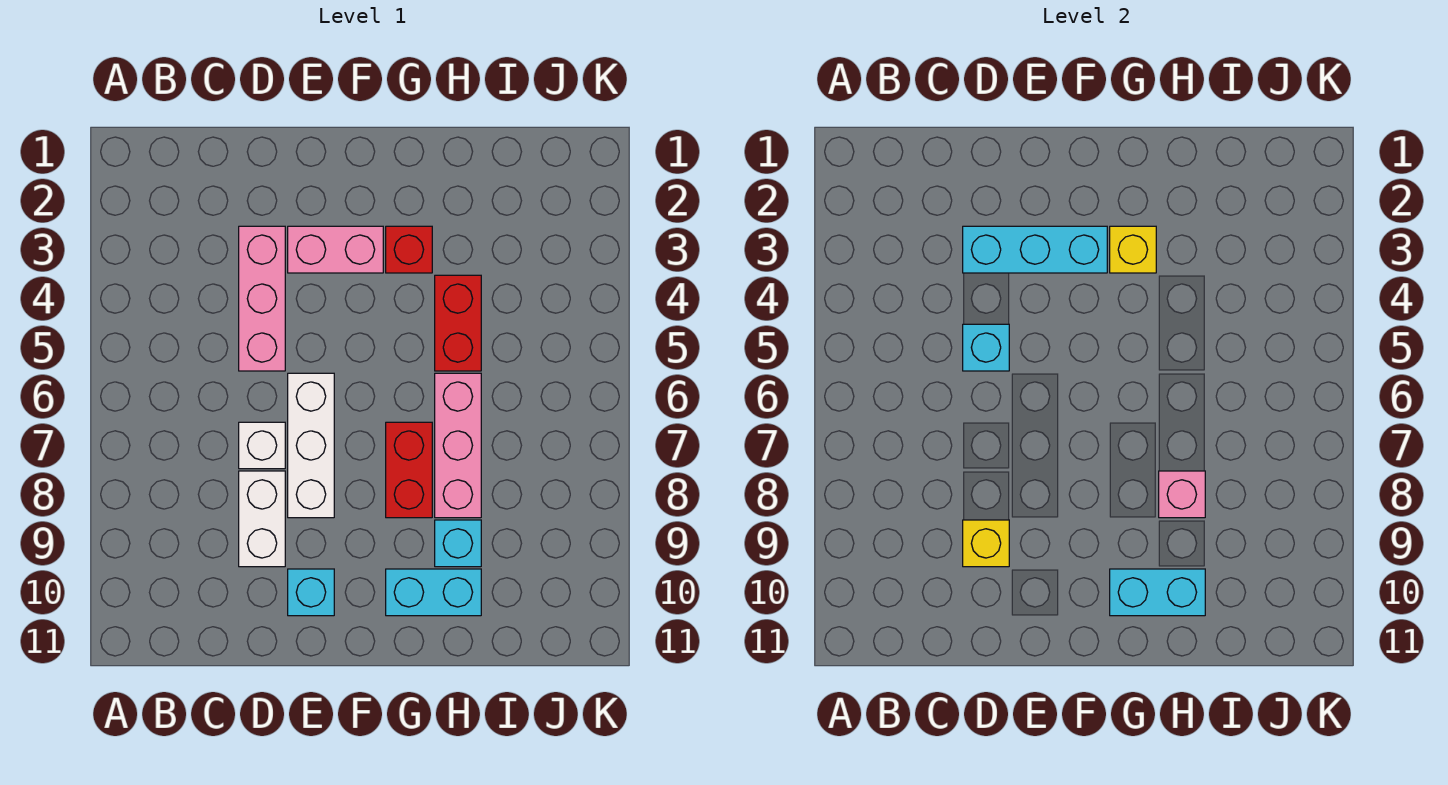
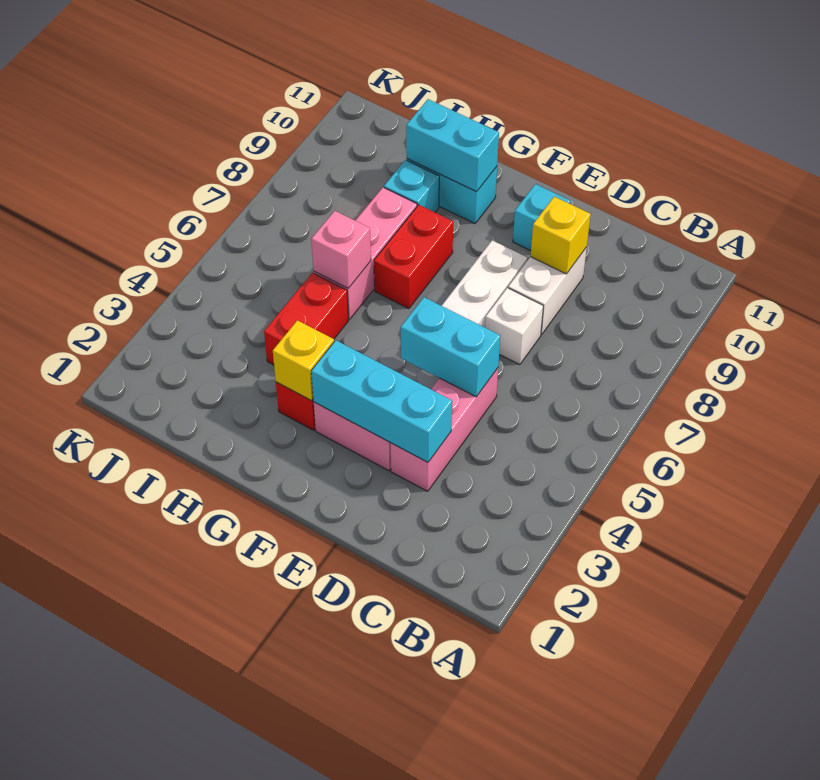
cyan 1x1 brick [963,324,1009,371] -> cyan 1x2 brick [401,297,500,397]
pink 1x1 brick [1159,471,1205,518] -> pink 1x1 brick moved to [311,211,371,288]

